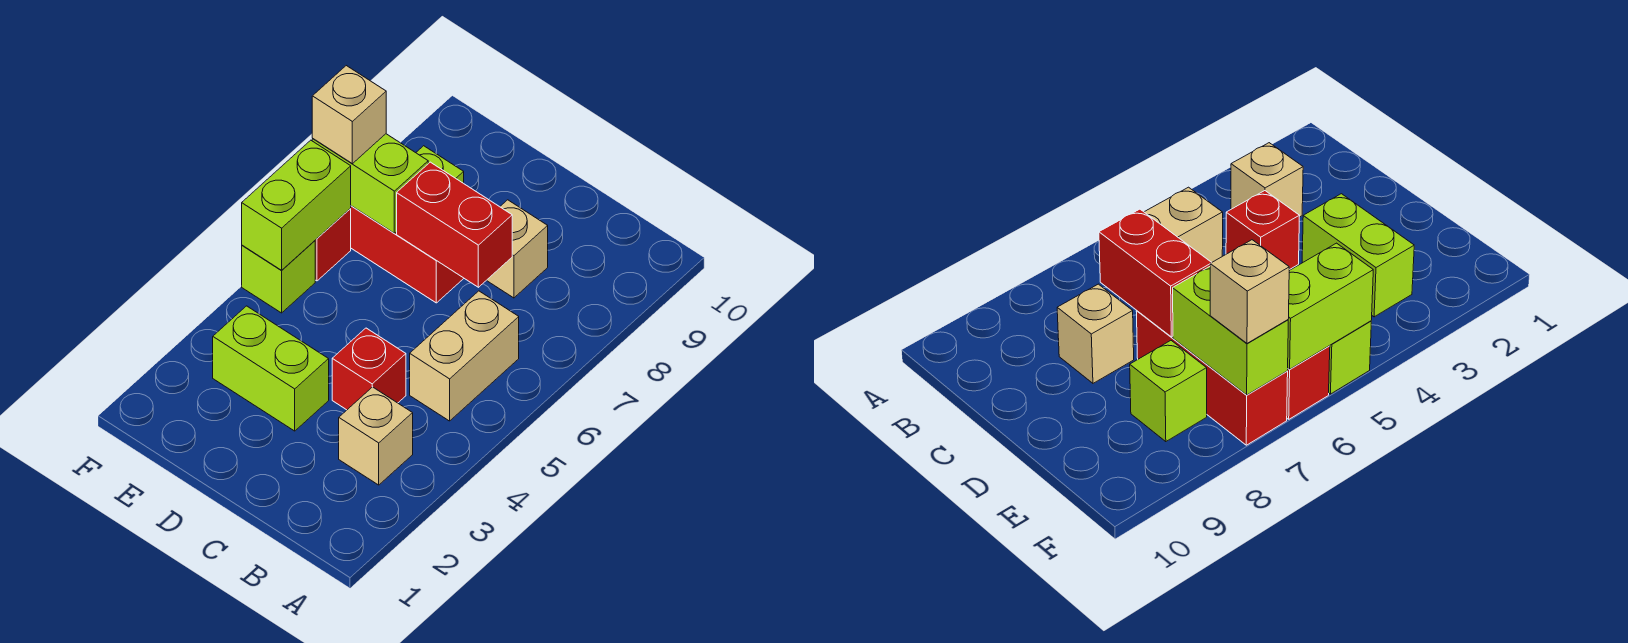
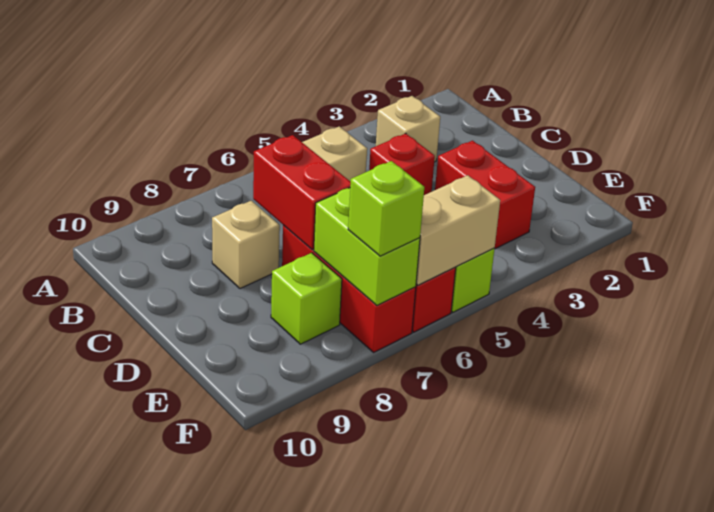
lime 1x2 brick [213,306,329,431] -> red 1x2 brick [435,141,535,249]
lime 1x2 brick [242,140,351,270] -> tan 1x2 brick [416,175,500,285]
tan 1x1 brick [312,66,386,164] -> lime 1x1 brick [348,161,424,256]

